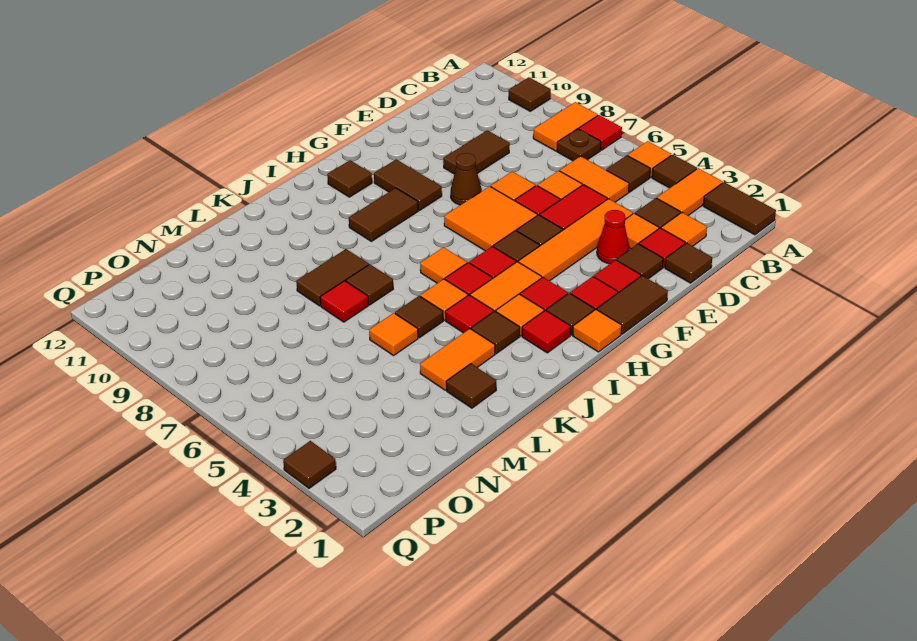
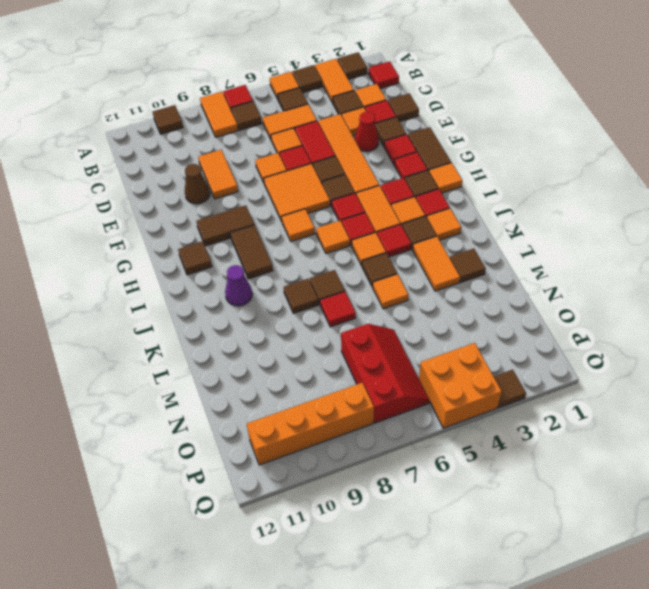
brown 1x2 tile [703,182,776,235] -> brown 1x1 tile [337,52,367,79]
none -> red 1x1 tile [369,61,399,89]
brown 1x1 plate [557,129,601,161] -> brown 1x1 tile [231,101,262,130]
brown 1x2 tile [443,130,510,174] -> orange 1x2 tile [198,150,238,199]
brown 1x1 cone [451,153,482,205] -> brown 1x1 cone moved to [185,164,210,204]
none -> orange 1x1 tile [282,209,315,241]
none -> orange 1x1 tile [427,208,461,240]
none -> purple 1x1 cone [225,265,252,306]
brown 1x2 tile [296,249,369,306] -> brown 1x1 tile [284,279,319,313]
none -> red 2x3 slope [341,324,430,423]
none -> orange 2x2 brick [419,343,502,428]
none -> orange 1x4 brick [247,383,374,465]

